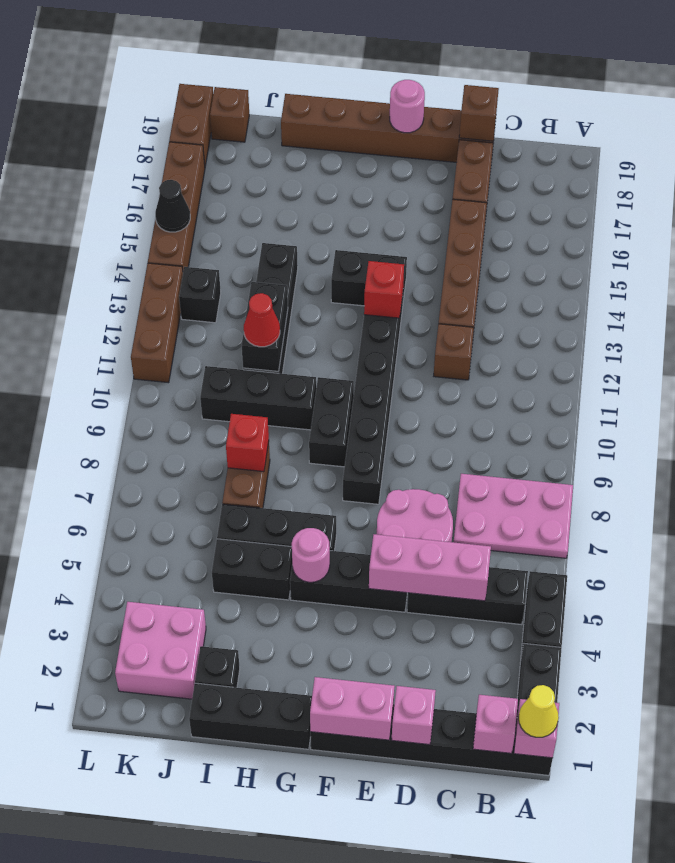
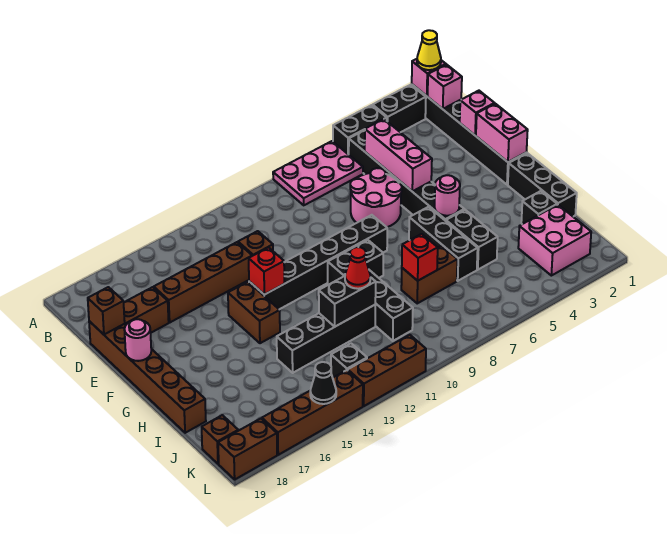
pink 2x3 plate [454,474,573,558] -> pink 2x3 plate turned to [273,141,363,205]
black 1x2 brick [331,250,407,308] -> brown 1x2 brick [228,282,280,343]

